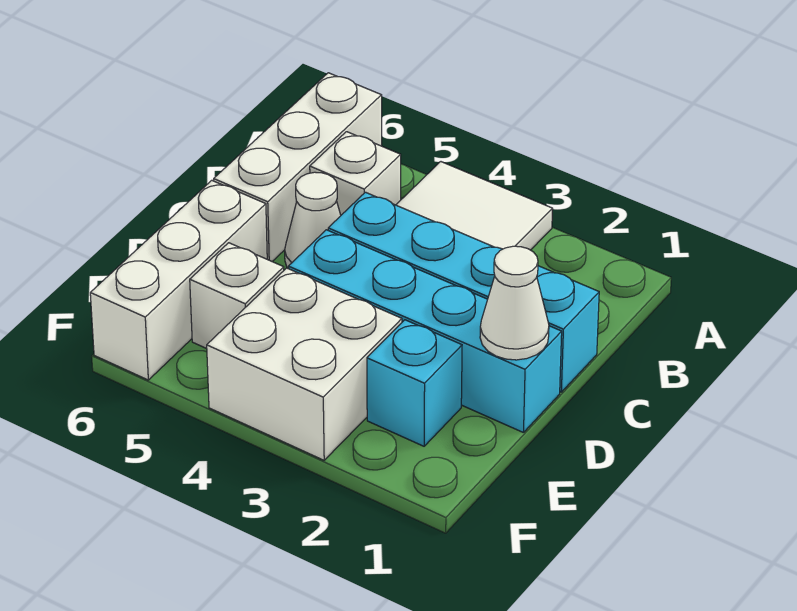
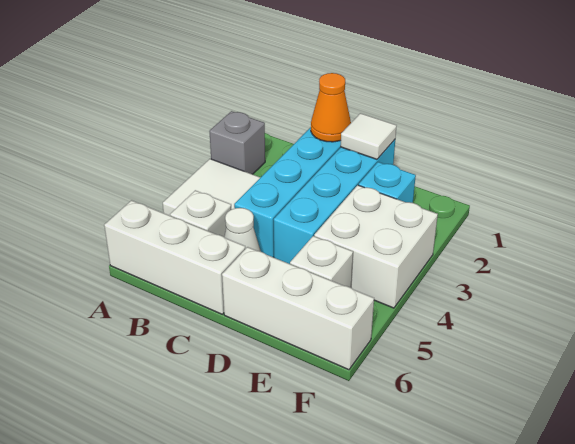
none -> grey 1x1 brick [209,111,265,174]
none -> orange 1x1 cone [311,73,351,142]
white 1x1 cone [480,246,549,360] -> white 1x1 tile [341,113,397,159]

